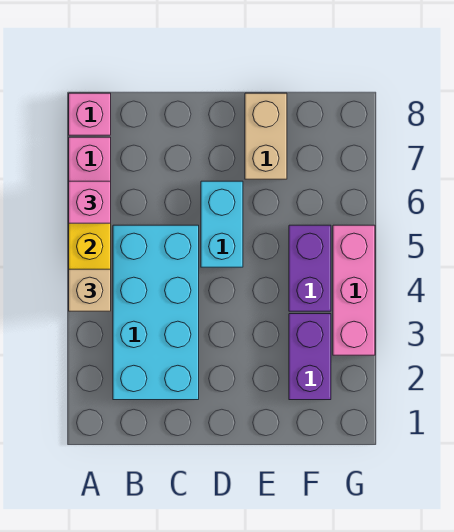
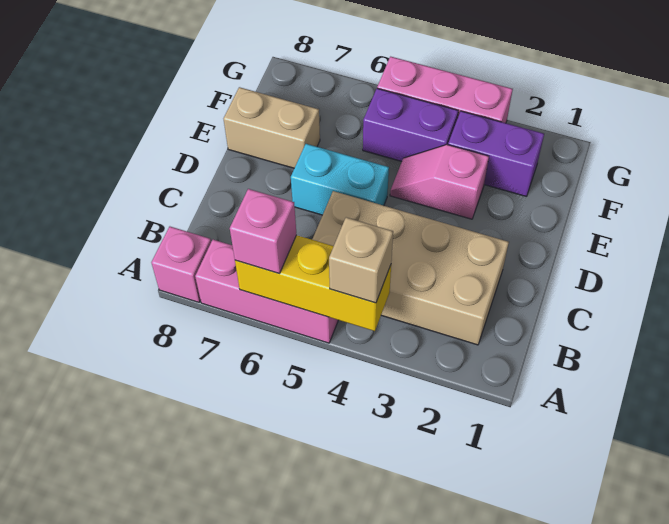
cyan 2x4 brick [113,225,199,400] -> tan 2x4 brick [312,191,509,345]
none -> pink 1x2 slope [390,145,489,219]

